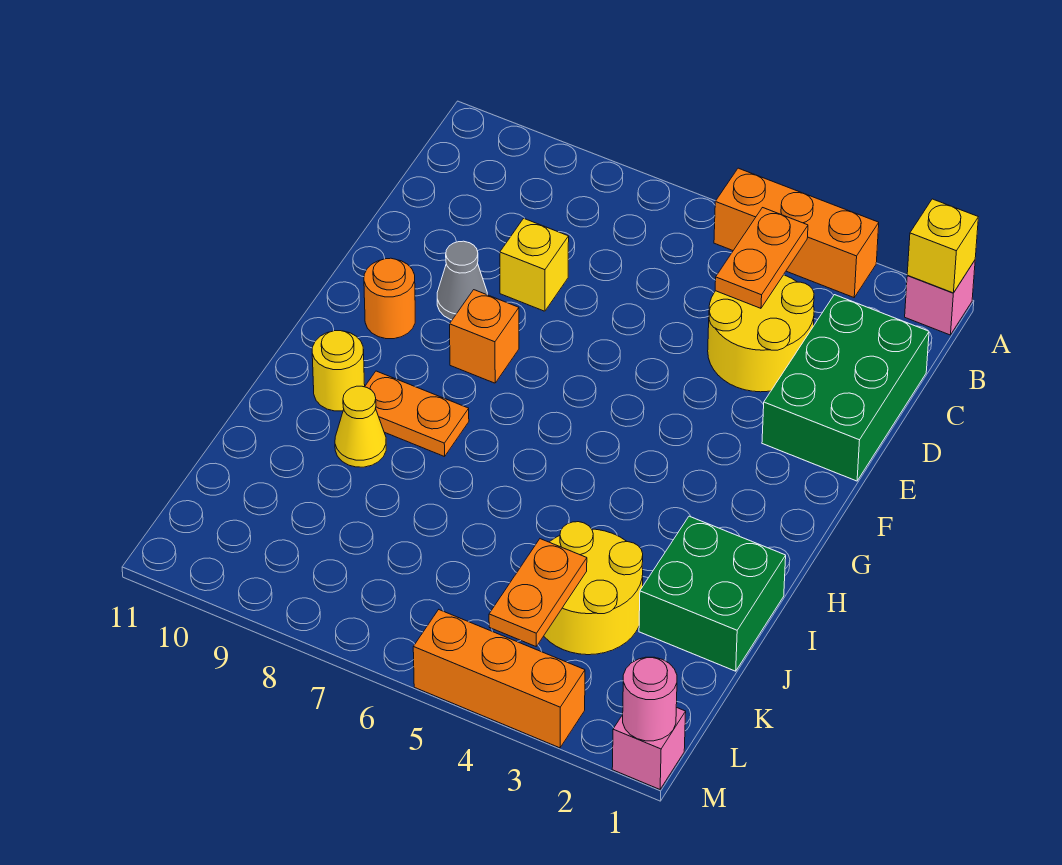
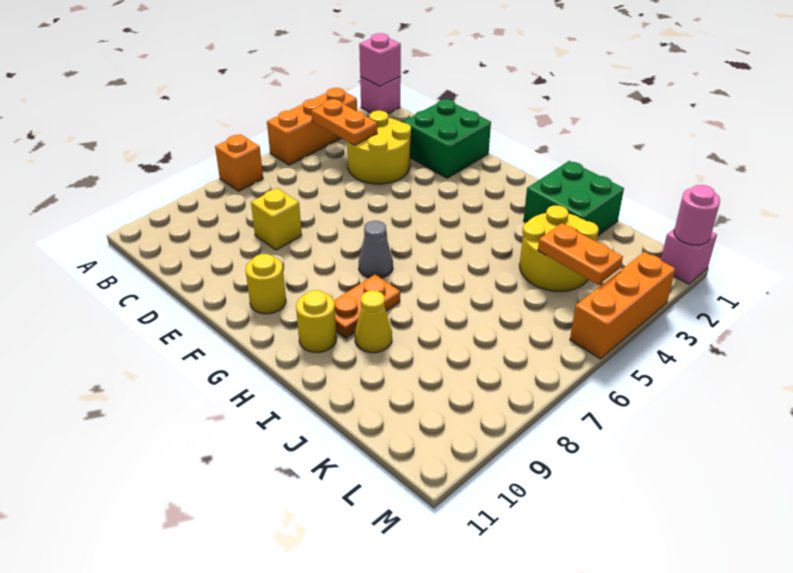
yellow 1x1 brick [907,199,978,293] -> pink 1x1 brick [359,33,401,86]
green 2x3 brick [762,295,929,481] -> green 2x2 brick [403,99,491,178]
grey 1x1 cone [437,241,487,320] -> grey 1x1 cone moved to [359,221,393,278]
orange 1x1 brick [450,290,519,383] -> orange 1x1 brick moved to [215,134,263,191]
orange 1x1 round brick [364,258,415,339] -> yellow 1x1 round brick [245,254,286,314]

